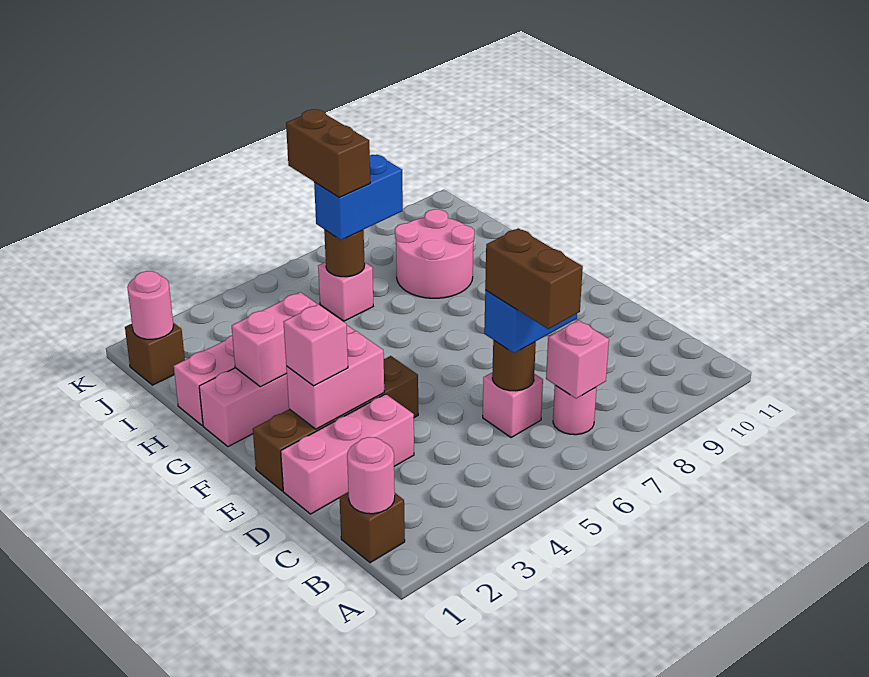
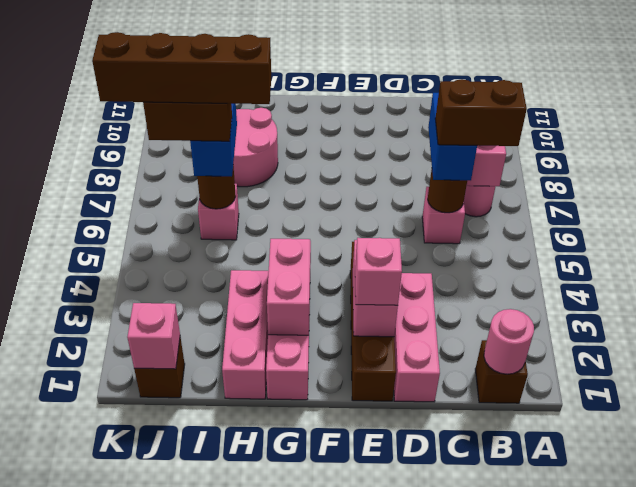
none -> brown 1x4 brick [92,32,271,104]
pink 1x1 round brick [127,271,173,340] -> pink 1x1 brick [127,303,180,369]

